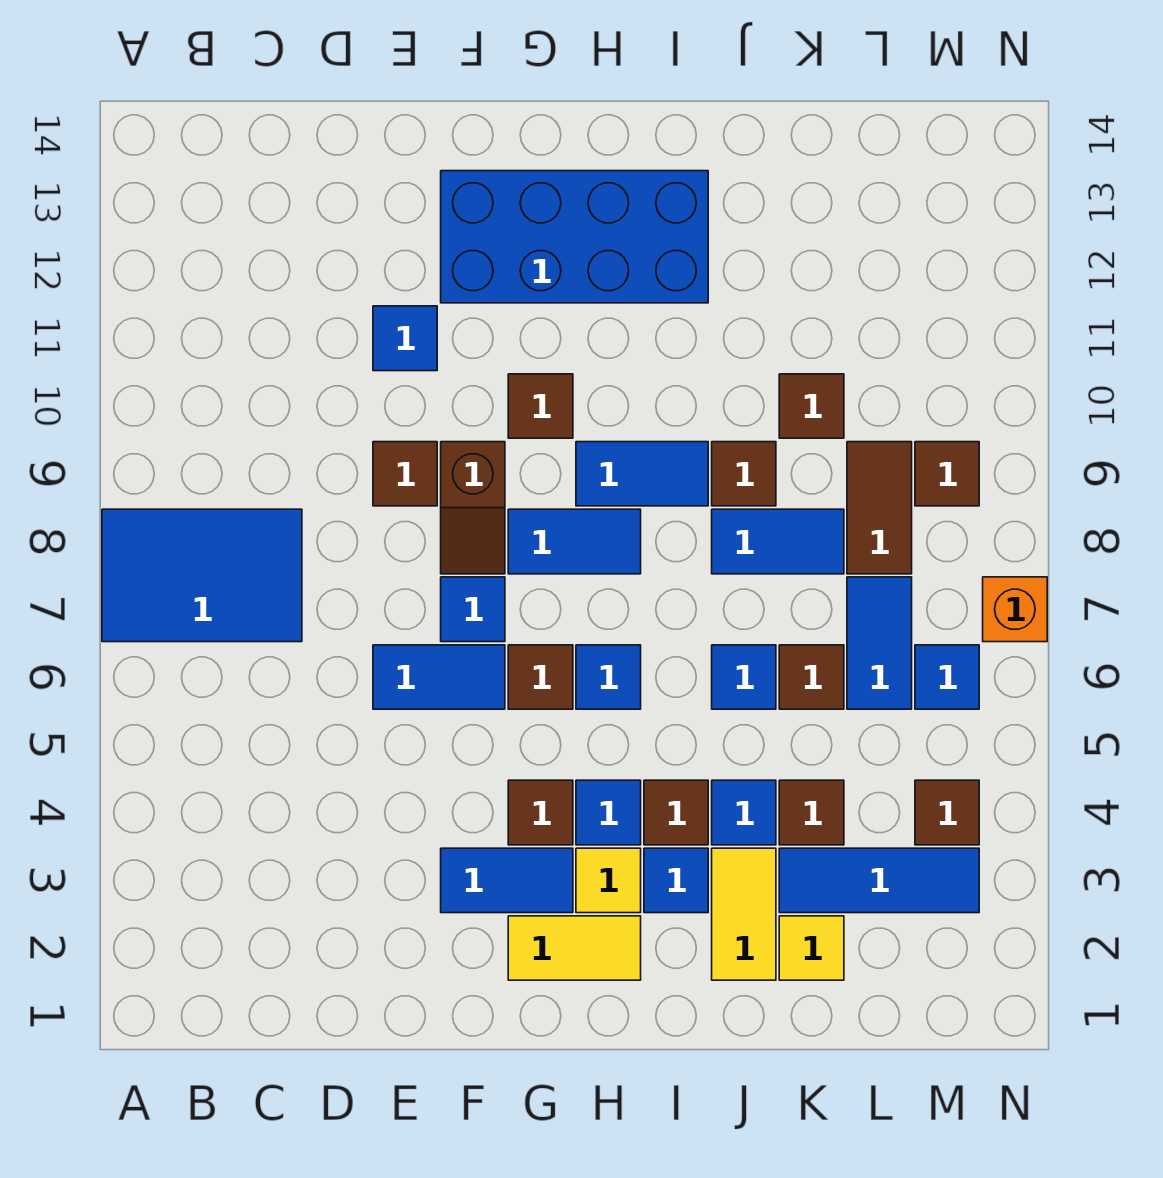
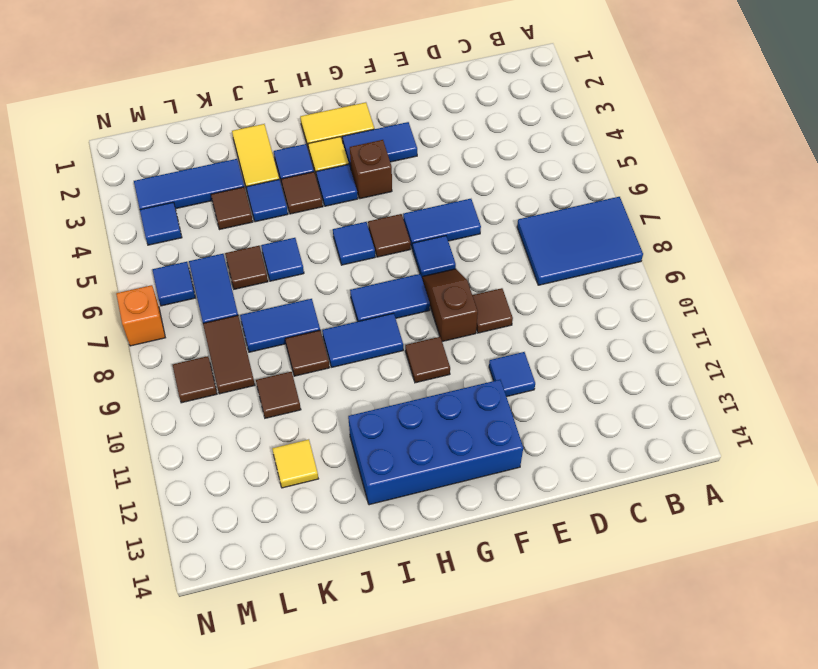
brown 1x1 tile [508,780,573,845] -> brown 1x1 brick [350,140,392,199]
yellow 1x1 tile [779,916,844,980] -> yellow 1x1 tile moved to [272,439,318,488]
brown 1x1 tile [915,780,979,845] -> blue 1x1 tile [140,202,182,245]

